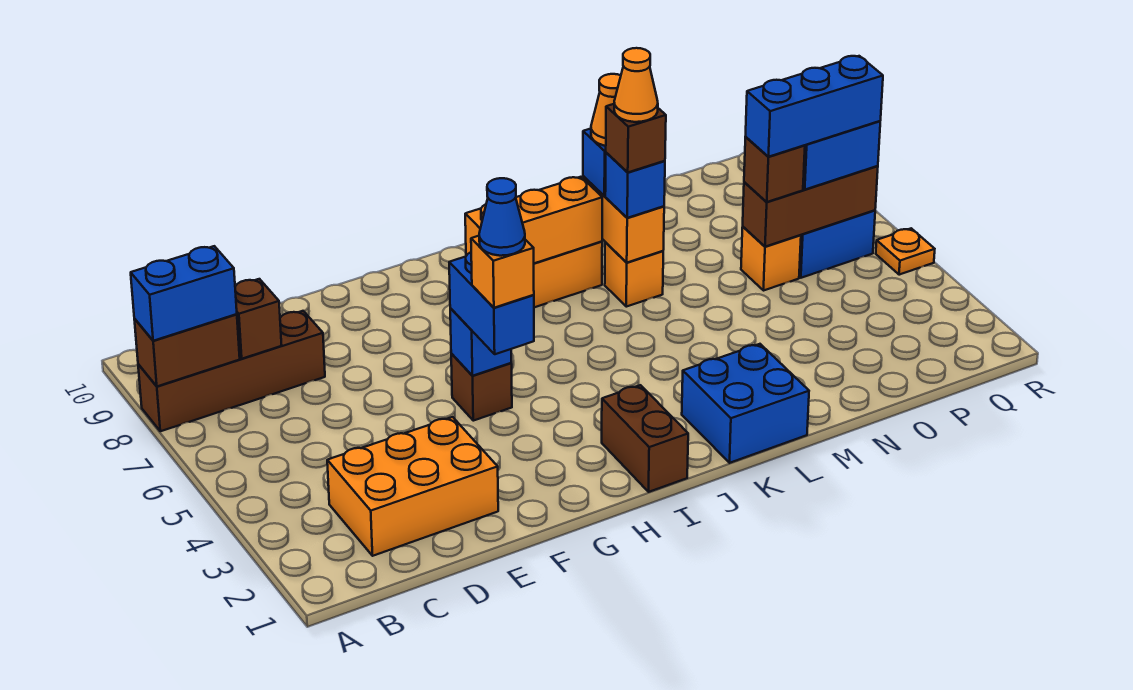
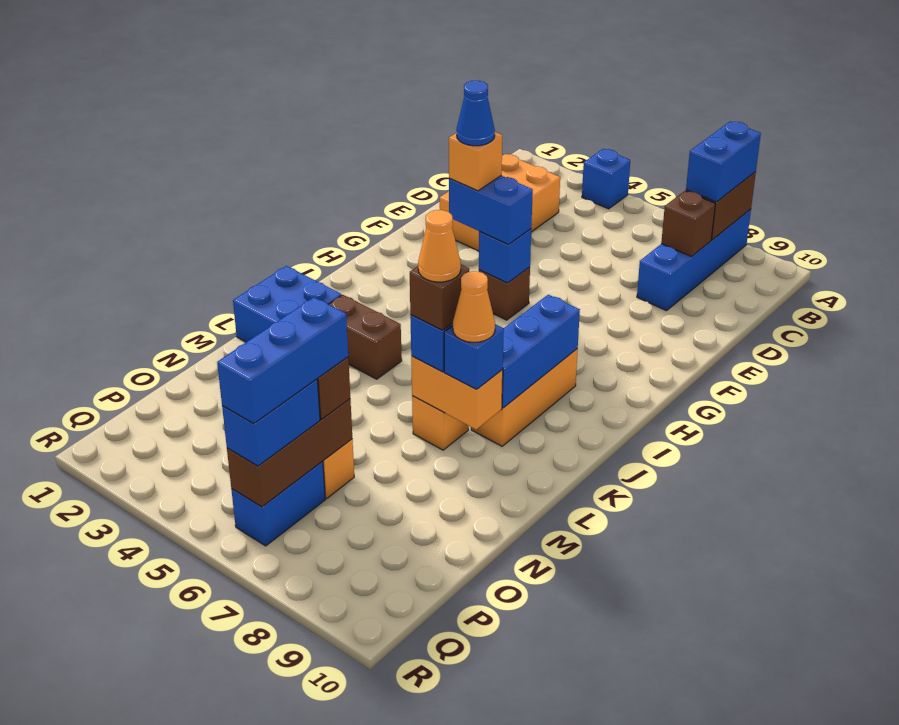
none -> blue 1x1 brick [582,149,630,209]
brown 1x4 brick [138,311,325,431] -> blue 1x4 brick [637,209,751,311]
brown 1x2 brick [602,385,688,492] -> brown 1x2 brick moved to [329,295,402,379]
orange 1x3 brick [465,177,602,263] -> blue 1x3 brick [502,295,580,408]
orange 1x1 plate [876,228,935,275] -> none

